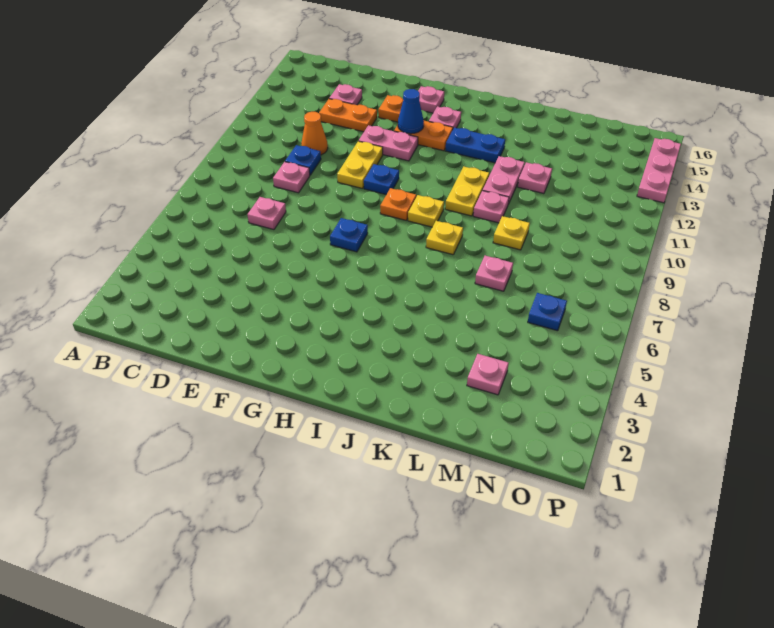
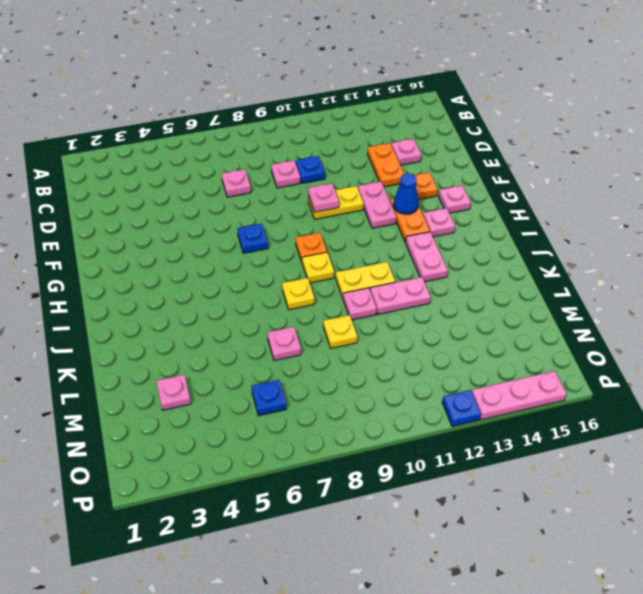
orange 1x1 cone [301,112,328,155] -> none
blue 1x1 plate [364,164,399,195] -> blue 1x1 plate moved to [442,390,481,426]
blue 1x2 plate [446,128,505,163] -> pink 1x2 plate [406,232,448,282]
pink 1x1 plate [518,162,552,194] -> pink 1x1 plate moved to [308,183,339,212]

